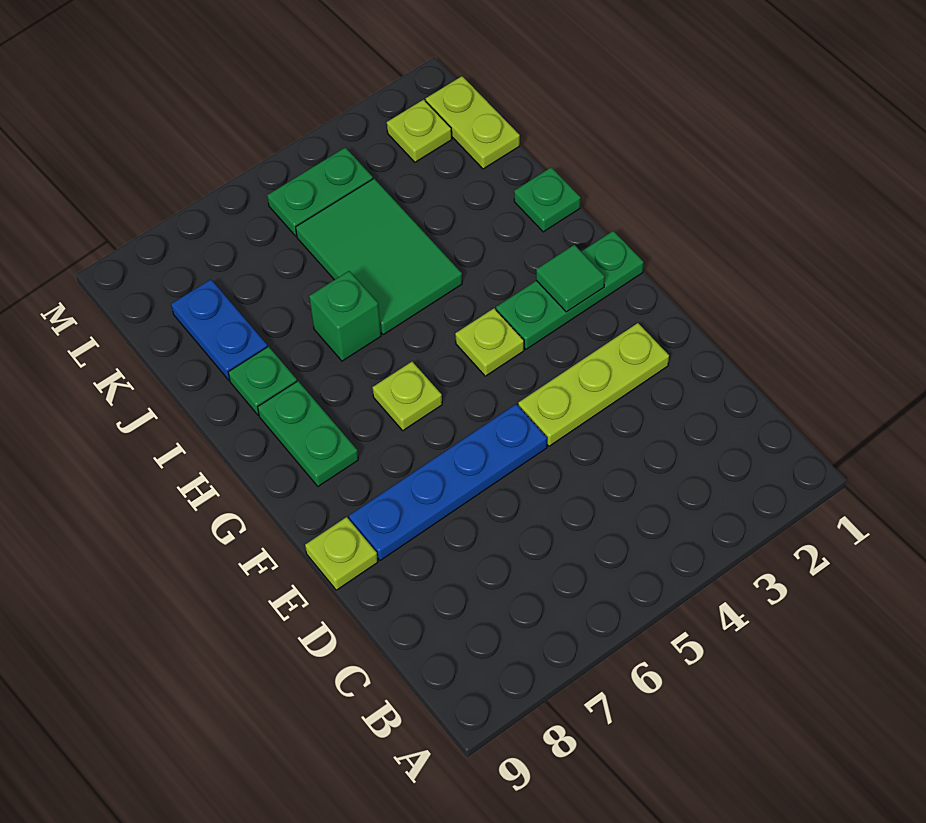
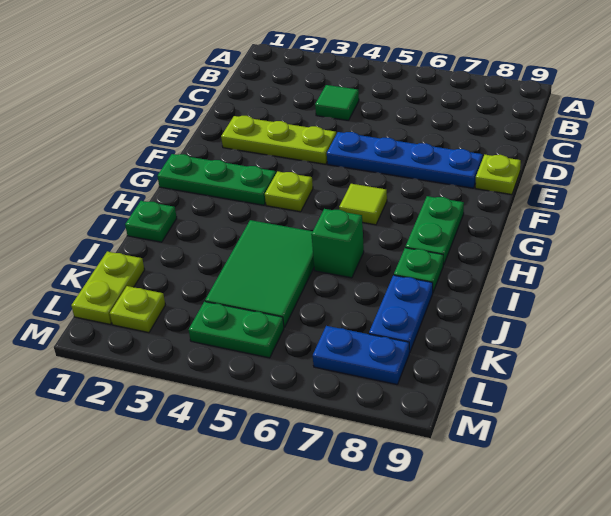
green 1x1 tile [536,245,605,312] -> green 1x1 tile moved to [315,85,359,121]
lime 1x1 plate [373,362,442,431] -> lime 1x1 tile [339,184,387,225]
none -> blue 1x2 plate [313,326,409,384]

